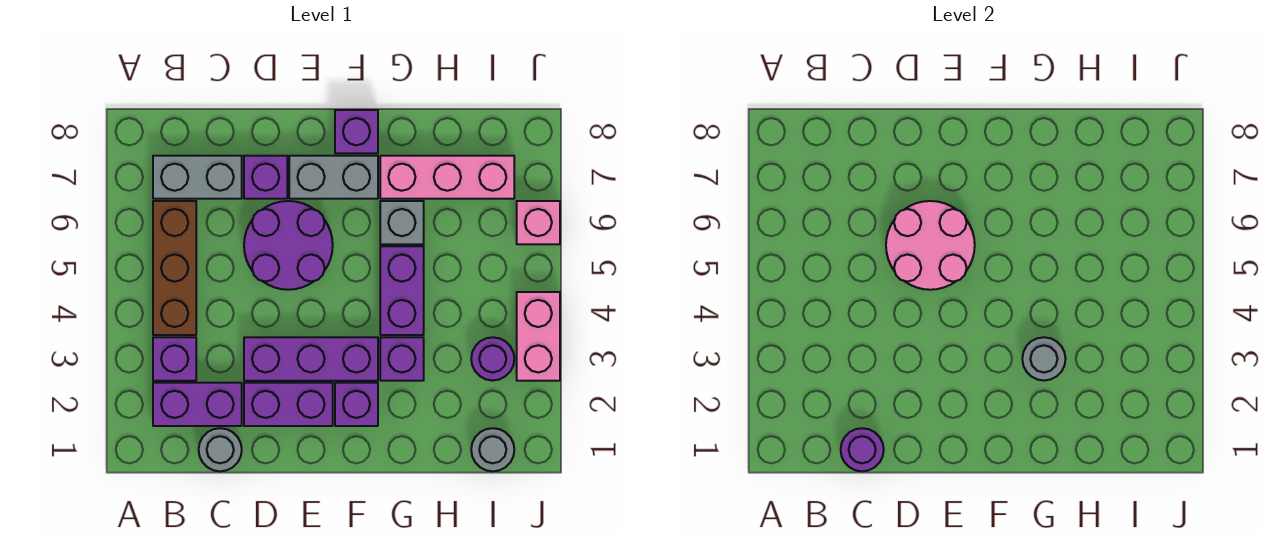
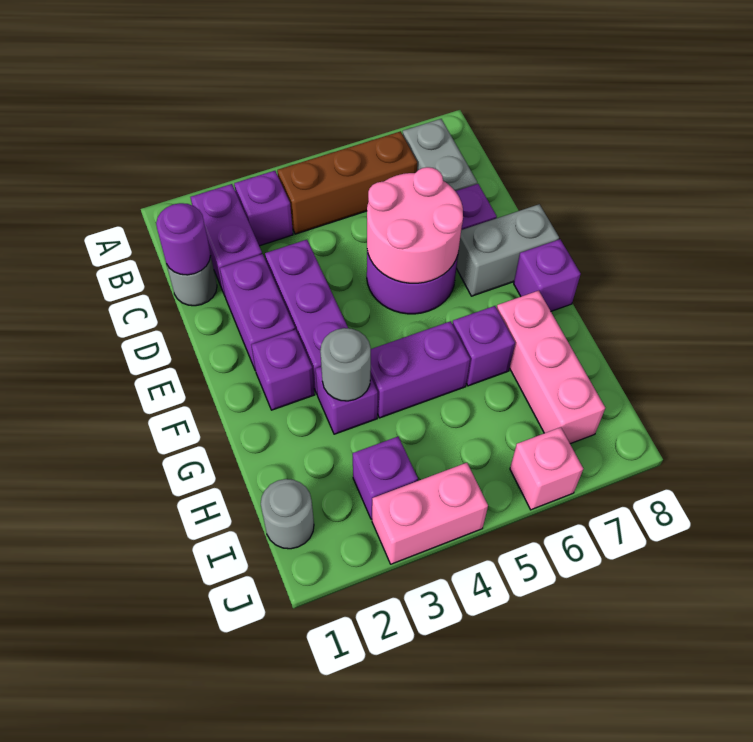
grey 1x2 brick [289,156,378,199] -> grey 1x2 brick turned to [456,204,559,296]
grey 1x1 brick [380,201,424,244] -> purple 1x1 brick [453,306,515,386]
purple 1x1 round brick [471,337,514,381] -> purple 1x1 brick [353,437,418,519]

